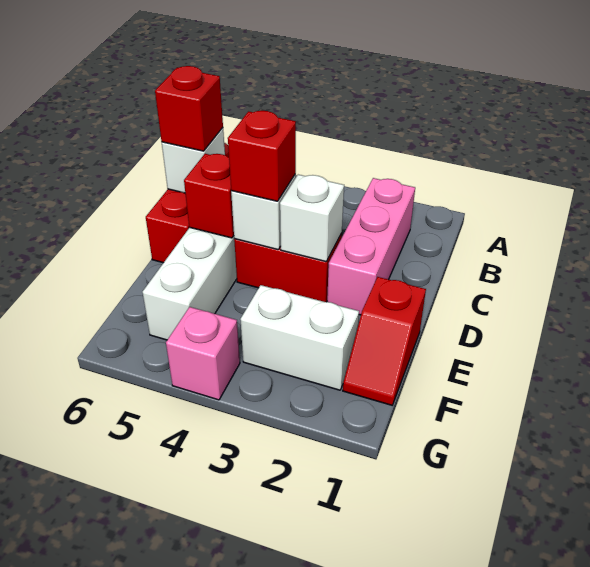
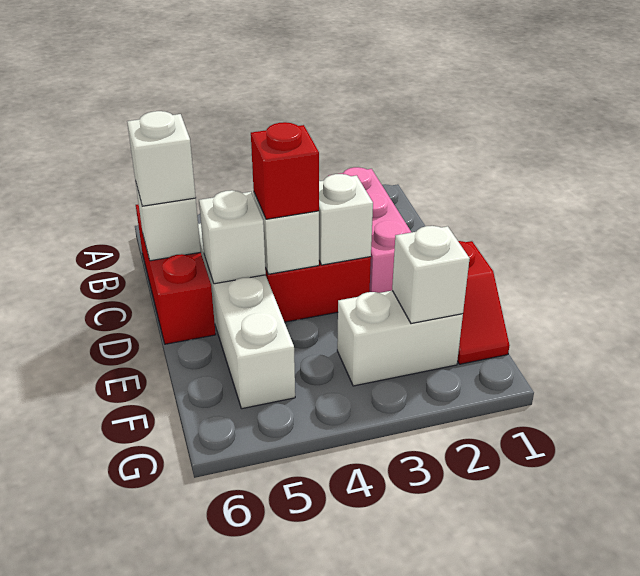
red 1x1 brick [155,66,223,151] -> white 1x1 brick [127,111,196,206]
red 1x1 brick [184,154,234,238] -> white 1x1 brick [199,190,266,284]
none -> white 1x1 brick [392,226,470,324]
pink 1x1 brick [166,307,240,400] -> none

